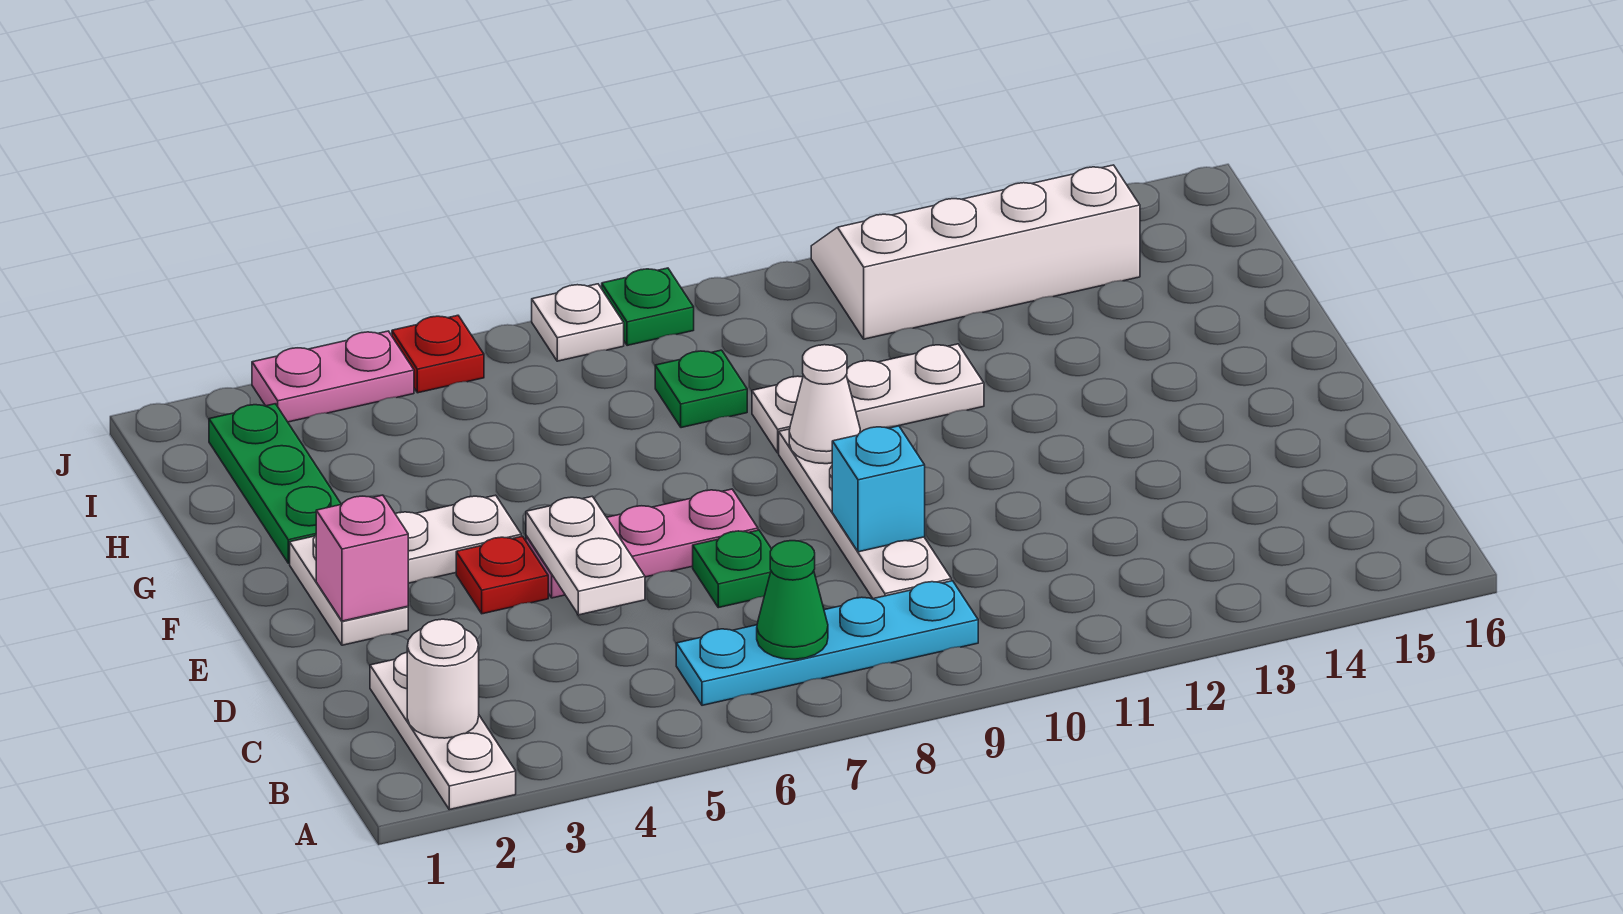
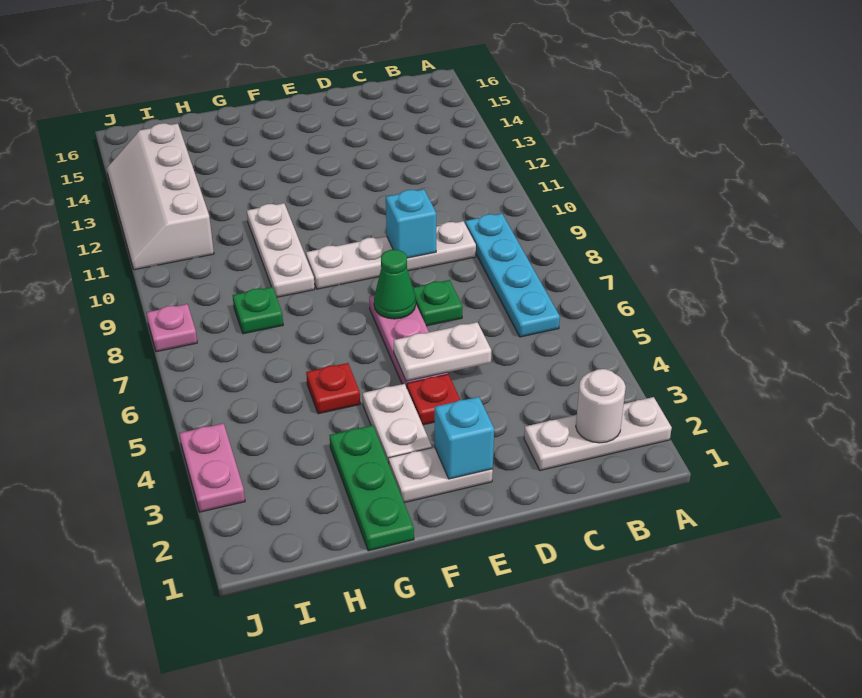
green 1x1 cone [757,541,828,659] -> green 1x1 cone moved to [374,250,416,319]
pink 1x1 brick [316,495,408,621] -> cyan 1x1 brick [435,397,494,479]
white 1x1 cone [789,345,860,464] -> none
green 1x3 plate [209,404,341,563] -> green 1x3 plate turned to [330,425,414,551]
red 1x1 plate [392,315,484,393] -> red 1x1 plate moved to [306,363,360,414]
white 1x1 plate [532,284,624,361] -> none
green 1x1 plate [602,268,694,346] -> pink 1x1 plate [147,304,197,352]

